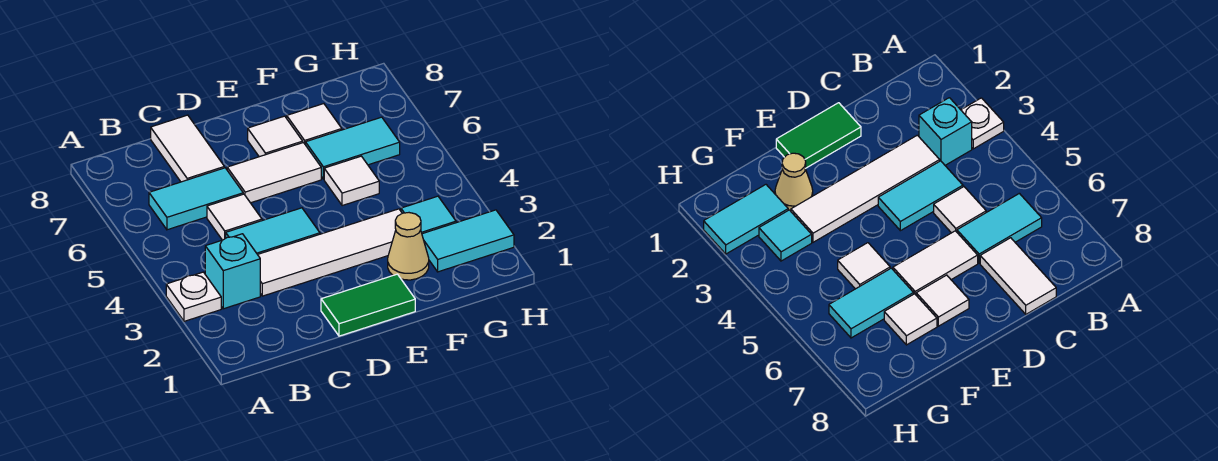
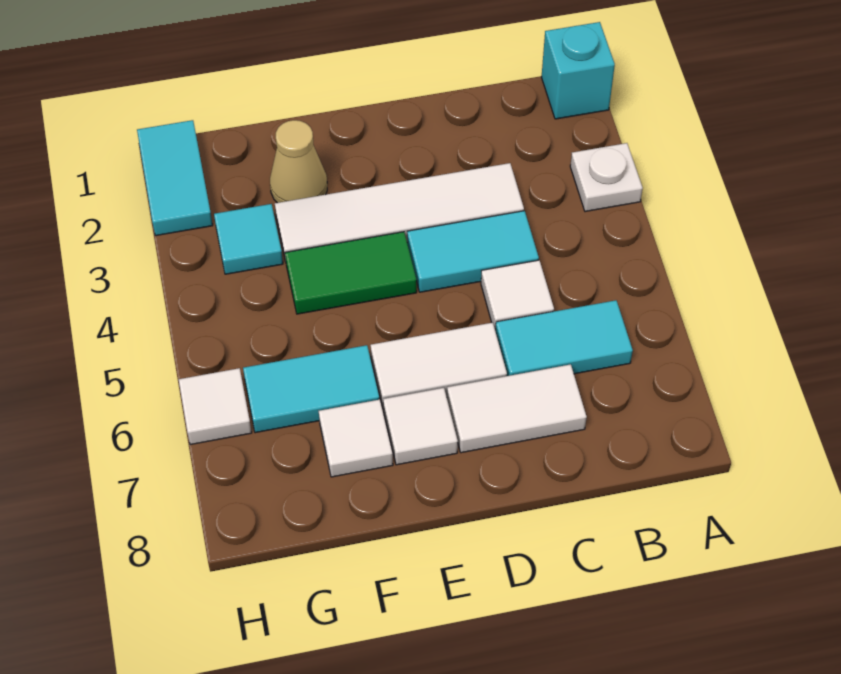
cyan 1x1 brick [205,234,260,309] -> cyan 1x1 brick moved to [542,22,615,119]
white 1x2 tile [151,115,224,182] -> white 1x2 tile turned to [447,364,587,453]
green 1x2 tile [321,274,415,336] -> green 1x2 tile moved to [285,232,417,314]
white 1x1 tile [324,156,379,206] -> white 1x1 tile moved to [179,368,252,445]
cyan 1x2 tile [422,210,514,272] -> cyan 1x2 tile turned to [137,120,213,236]

